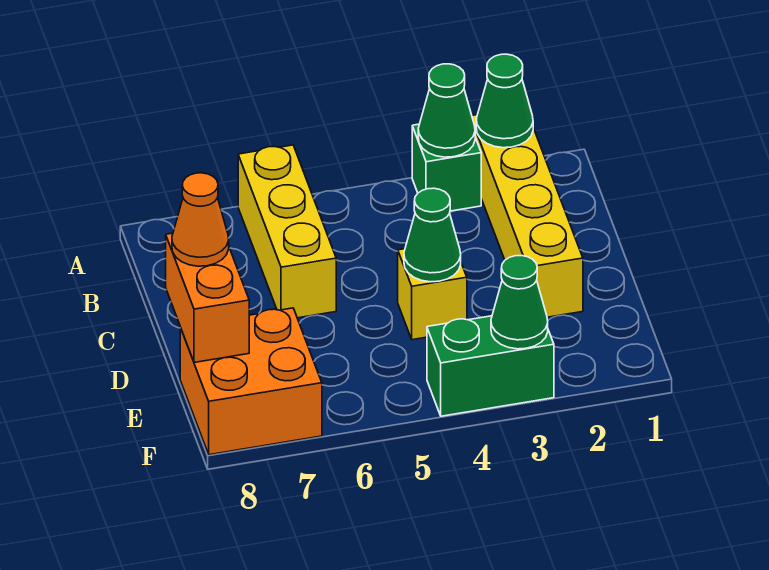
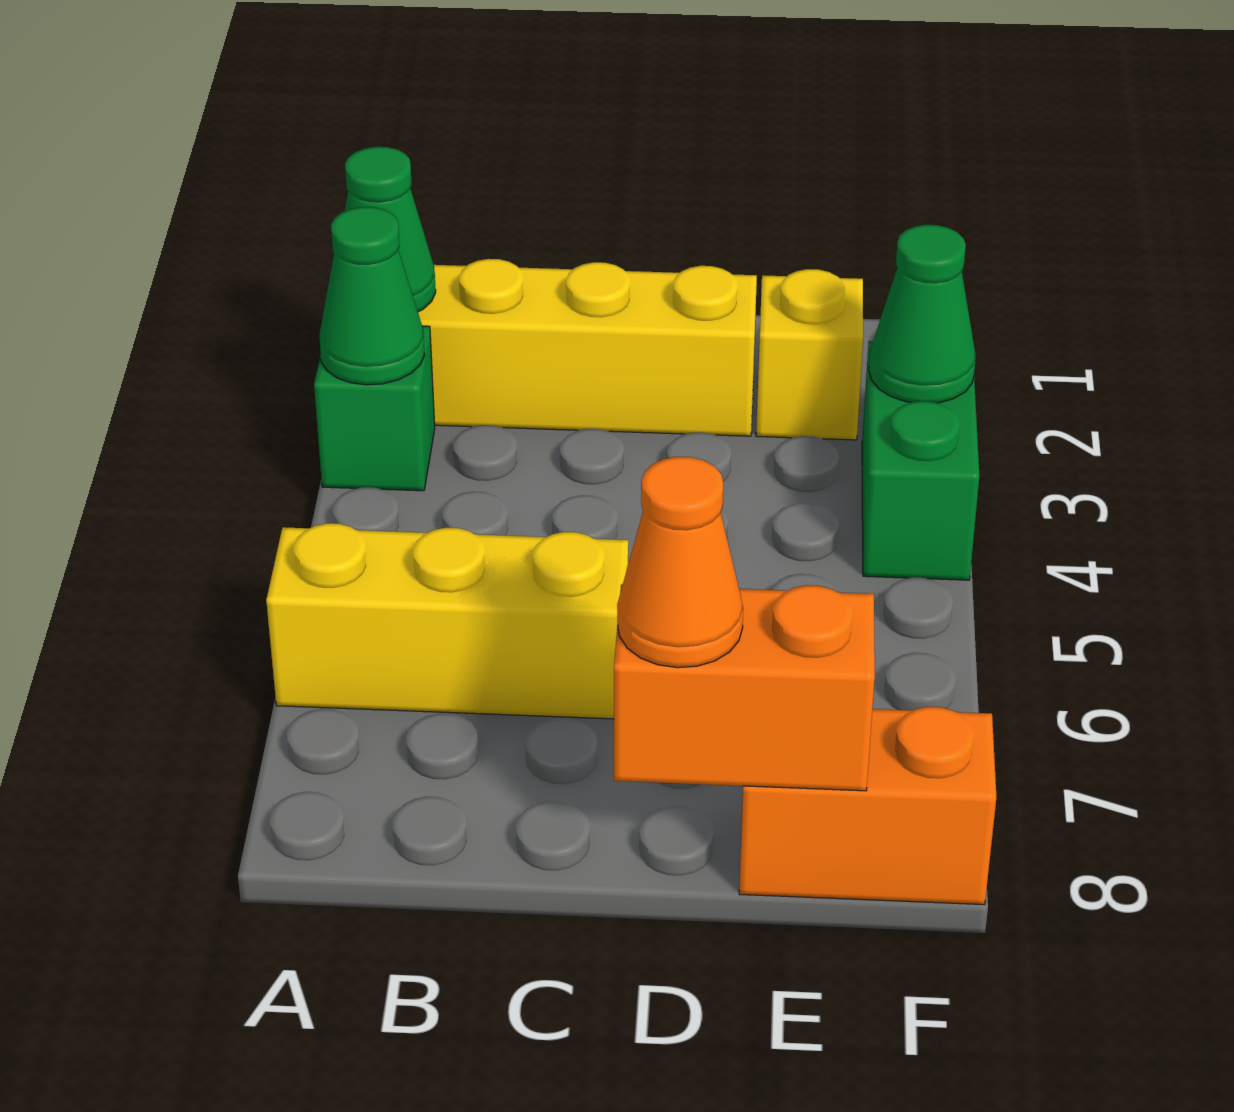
yellow 1x1 brick [398,249,467,340] -> yellow 1x1 brick moved to [756,269,863,440]
green 1x1 cone [404,188,461,282] -> none
orange 2x2 brick [180,308,322,455] -> orange 1x2 brick [739,707,996,905]

